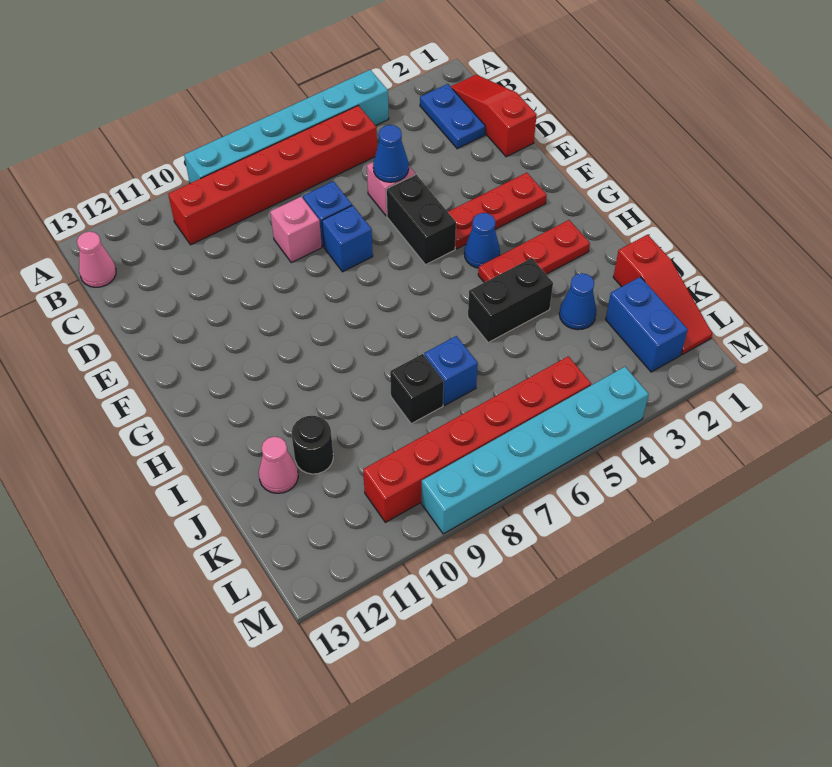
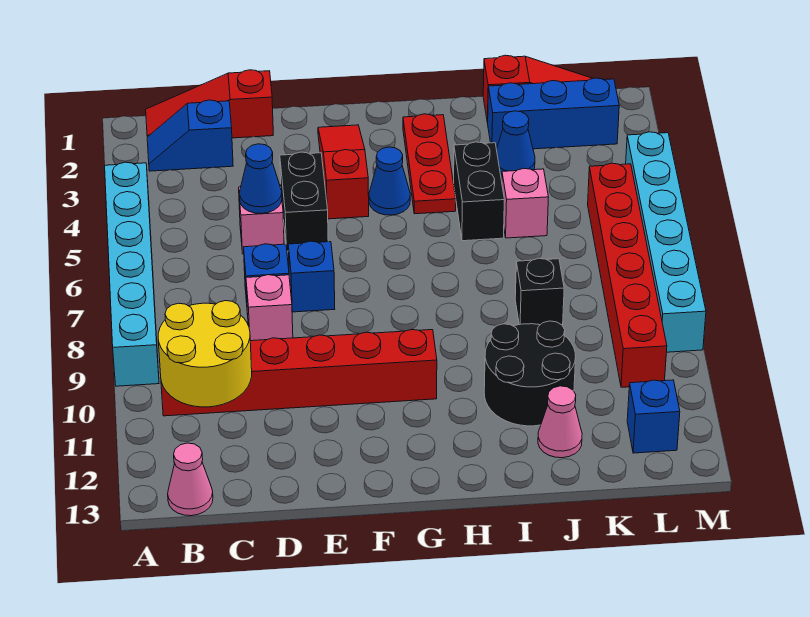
blue 1x2 plate [420,84,485,149] -> blue 1x2 slope [147,100,233,171]
red 1x6 brick [168,105,377,245] -> red 1x6 brick turned to [161,330,437,416]
none -> yellow 2x2 round brick [158,301,252,407]
black 1x2 brick [386,175,456,265] -> black 1x2 brick turned to [280,152,328,251]
red 1x3 plate [448,173,547,249] -> red 1x3 slope [318,125,369,219]
none -> pink 1x1 brick [502,169,548,238]
blue 1x1 brick [424,336,478,405] -> blue 1x1 brick moved to [627,380,680,453]
black 1x1 round brick [292,416,333,474] -> black 2x2 round brick [484,321,576,426]
blue 1x2 brick [606,277,688,372] -> blue 1x3 brick [488,78,619,149]

